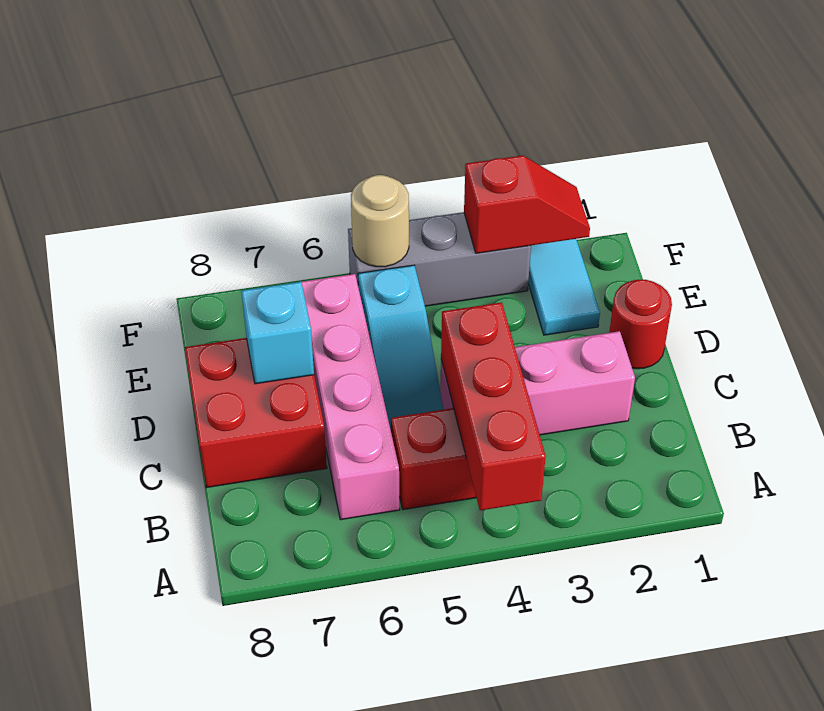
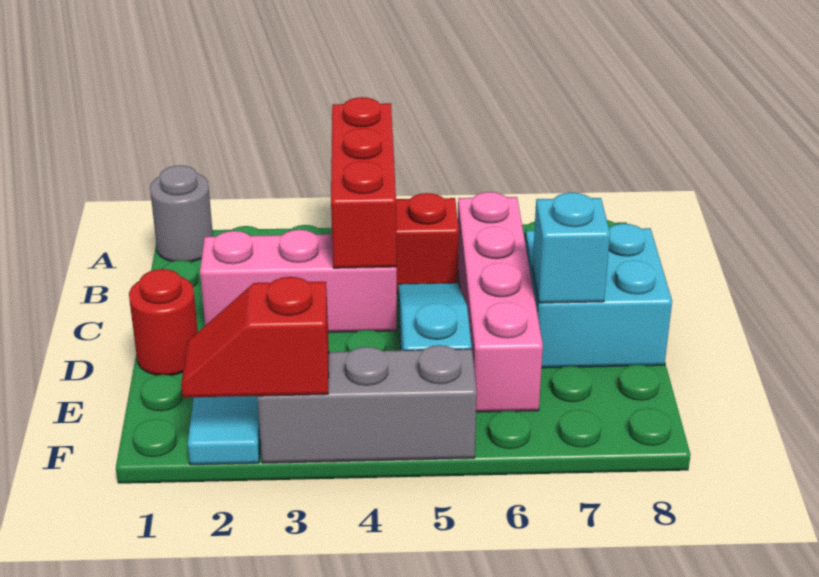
none -> grey 1x1 round brick [150,165,213,262]
red 2x2 brick [185,338,327,488] -> cyan 2x2 brick [525,224,672,368]
tan 1x1 round brick [351,175,409,267] -> none

